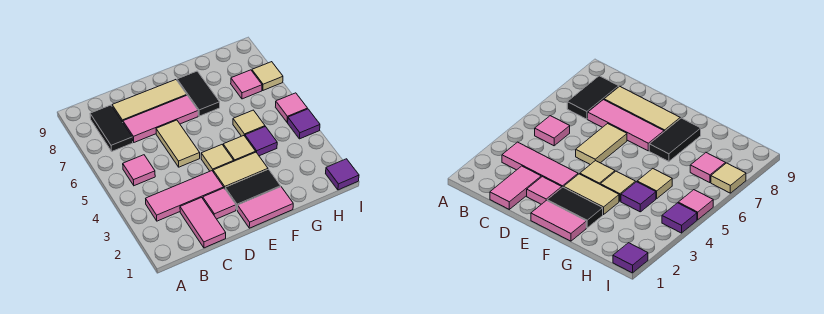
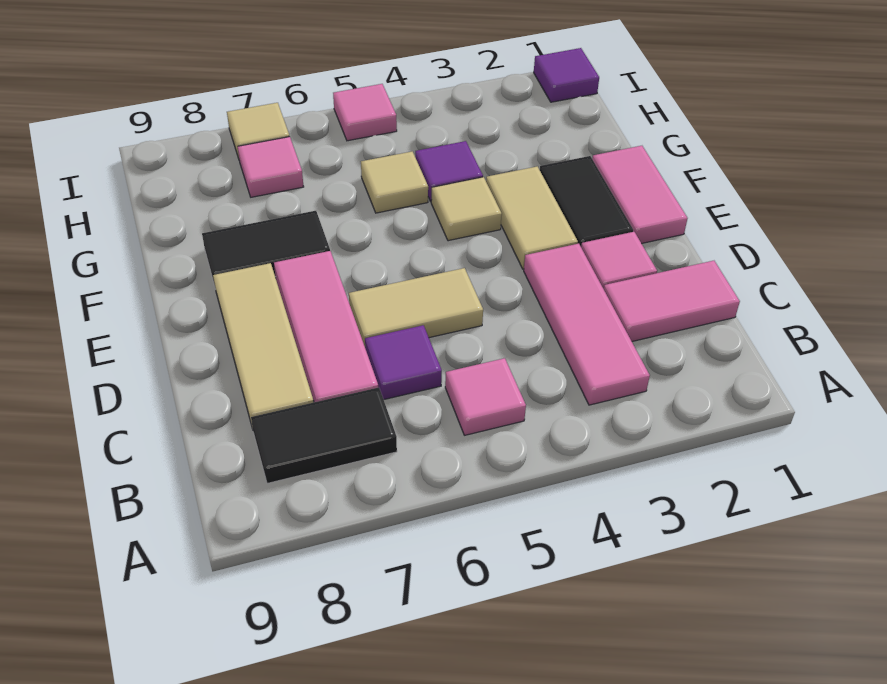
tan 1x1 tile [201,145,234,171] -> none
purple 1x1 tile [288,109,320,139] -> purple 1x1 tile moved to [365,325,442,400]

